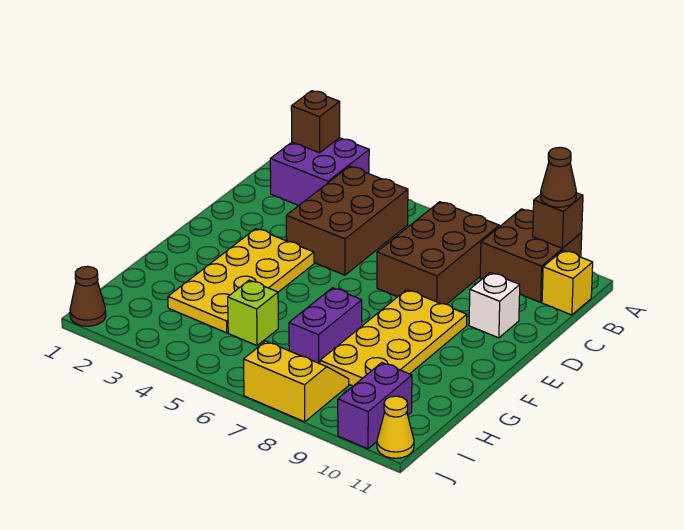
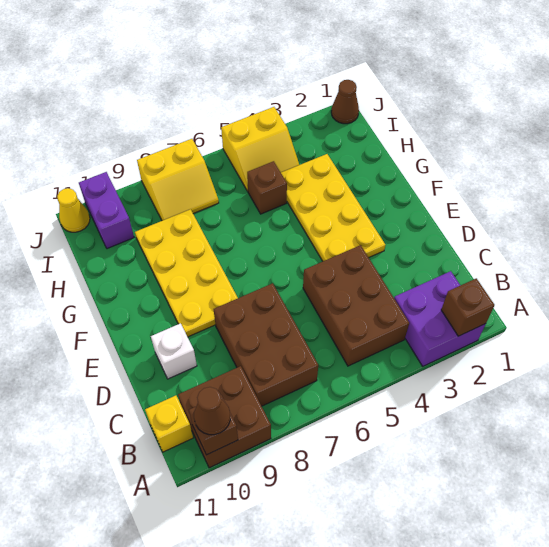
purple 1x2 brick [289,288,362,364] -> none
lime 1x1 brick [228,280,278,345] -> brown 1x1 brick [247,161,287,214]
none -> yellow 2x2 slope [221,107,299,191]

